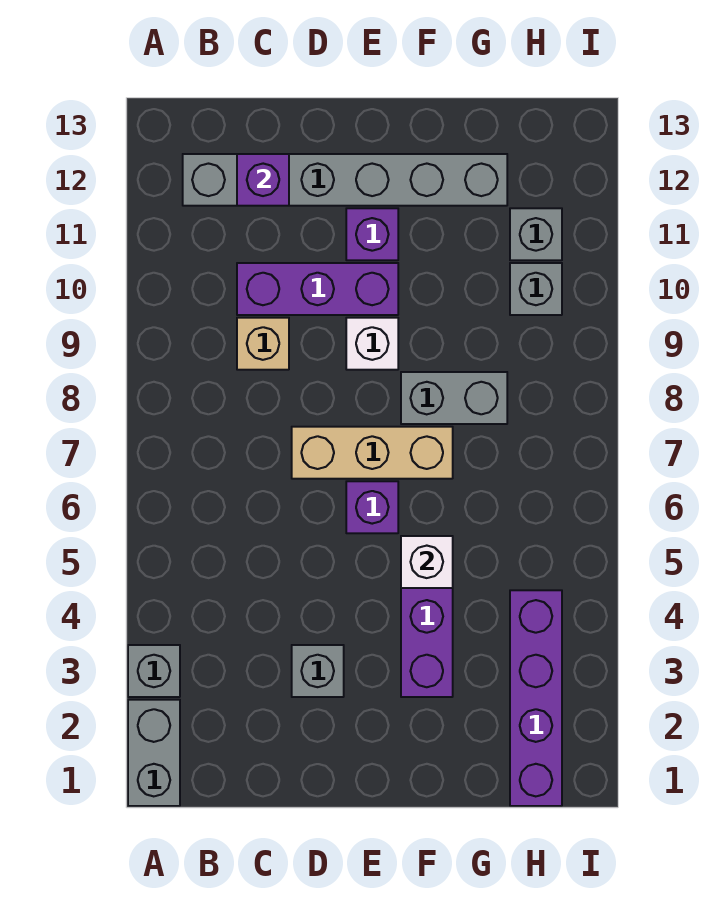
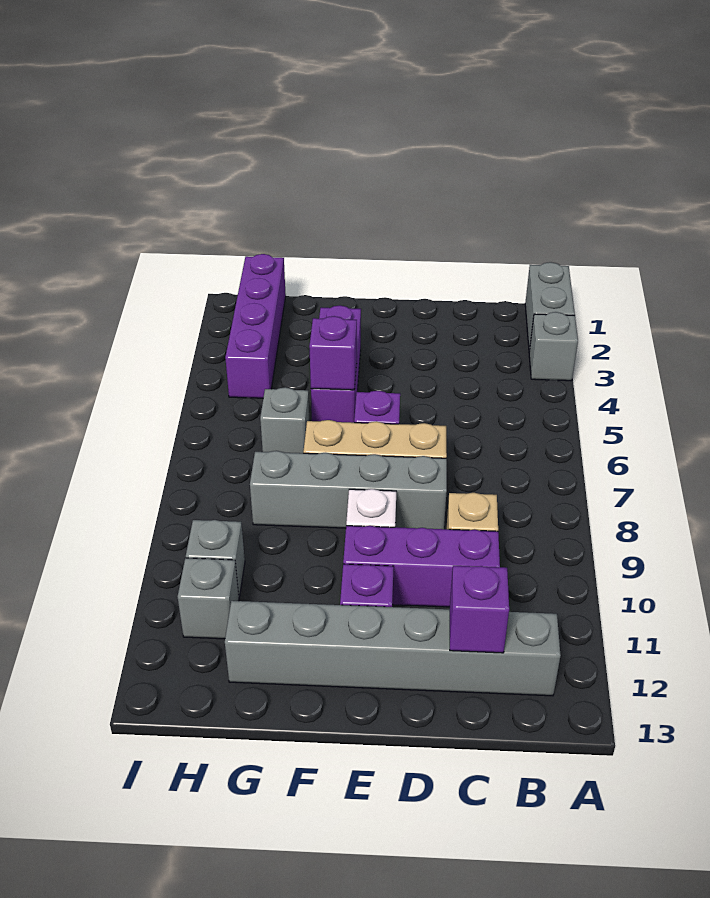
grey 1x1 brick [292,645,344,697] -> grey 1x1 brick moved to [260,387,309,453]
white 1x1 brick [401,536,453,588] -> purple 1x1 brick [309,316,357,390]
grey 1x2 brick [401,372,507,424] -> grey 1x4 brick [250,451,447,529]

